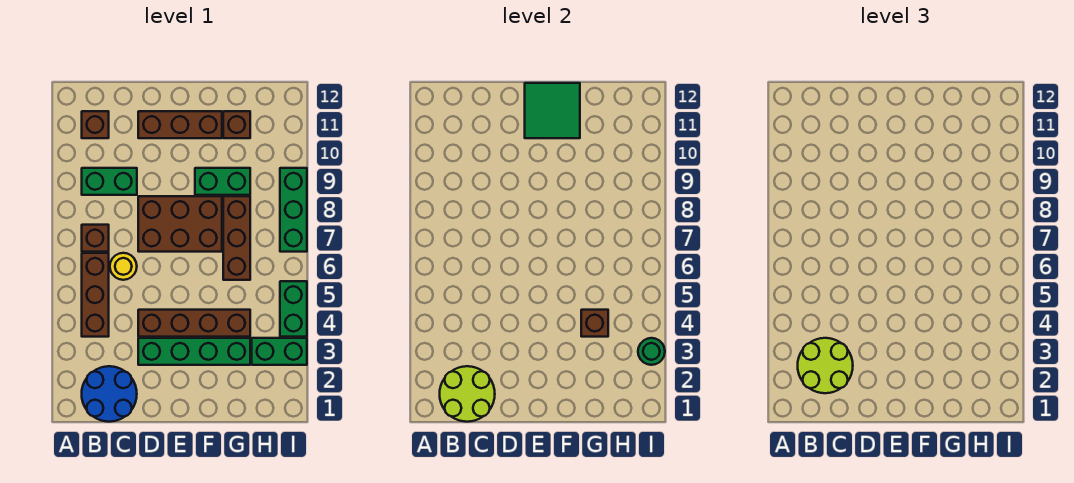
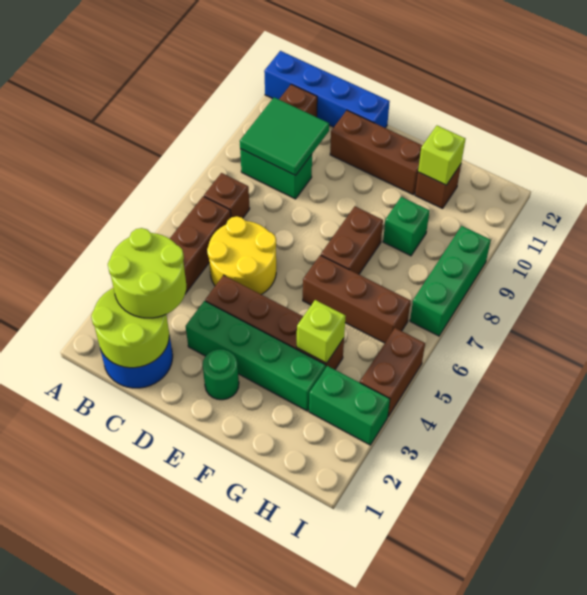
none -> blue 1x4 brick [264,51,390,128]
yellow 1x1 round brick [110,253,137,280] -> yellow 2x2 round brick [207,216,276,295]
brown 2x3 brick [138,196,222,252] -> brown 1x2 brick [321,206,383,274]
green 2x2 tile [525,83,580,138] -> green 2x2 tile moved to [240,97,329,175]
green 1x2 brick [195,168,250,195] -> green 1x1 brick [383,197,430,256]
brown 1x1 brick [581,310,608,337] -> lime 1x1 brick [297,300,346,363]
brown 1x3 brick [223,196,250,280] -> brown 1x3 brick turned to [303,255,411,343]
none -> lime 1x1 brick [418,126,465,185]
green 1x1 round brick [638,338,665,365] -> green 1x1 round brick moved to [203,349,239,400]
green 1x2 brick [280,281,307,337] -> brown 1x2 brick [360,328,425,416]

